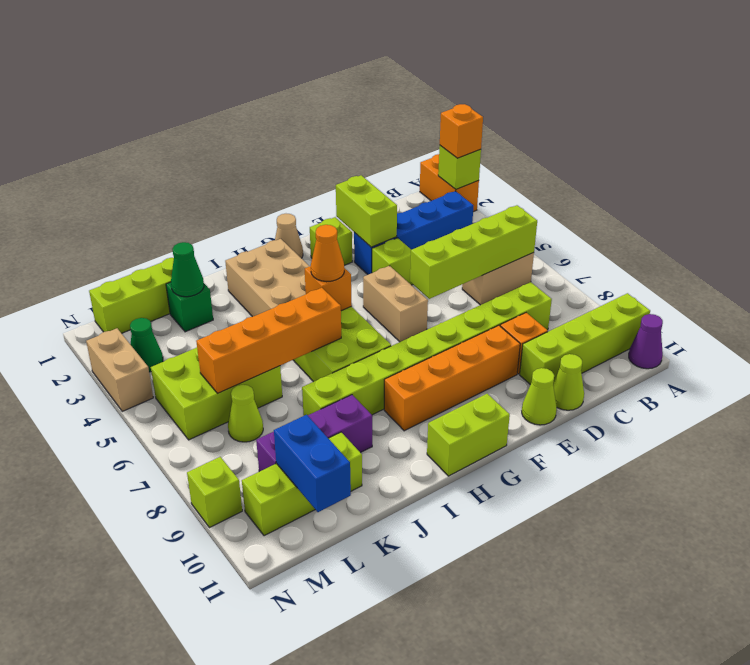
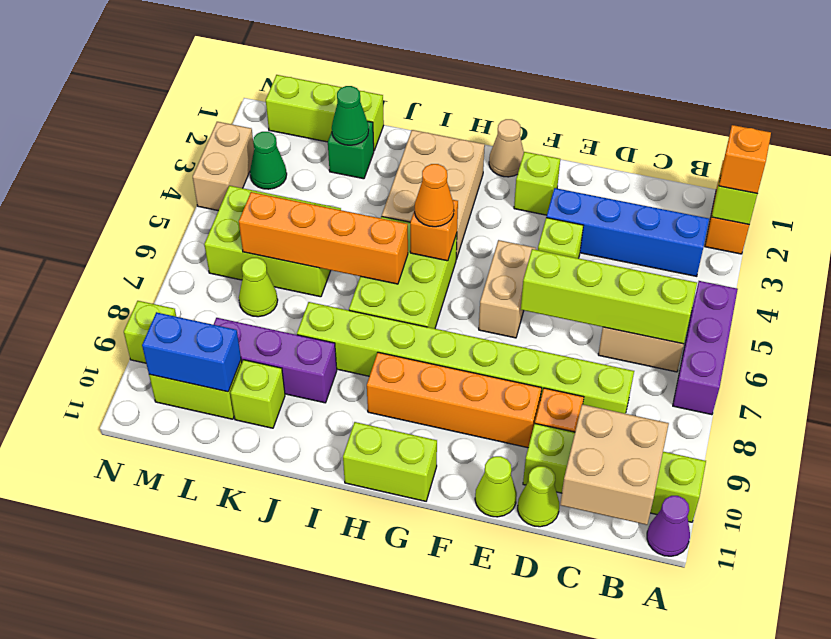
none -> purple 1x3 brick [673,281,738,415]
none -> tan 2x2 brick [560,404,669,525]
lime 1x2 brick [336,175,397,247] -> none
blue 1x2 brick [274,415,351,512] -> blue 1x2 brick turned to [142,312,241,392]

